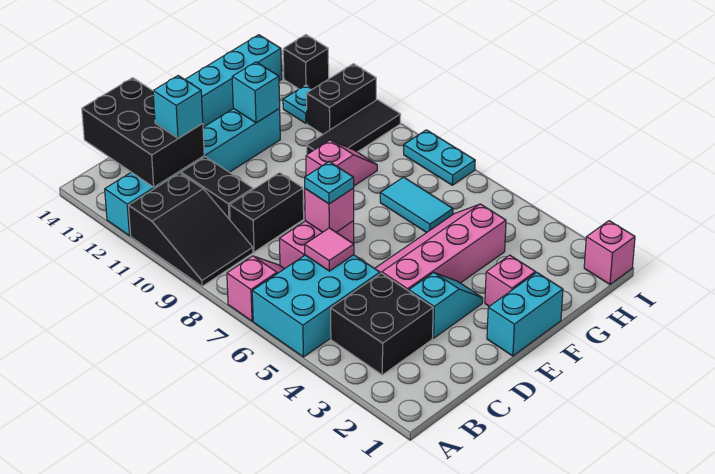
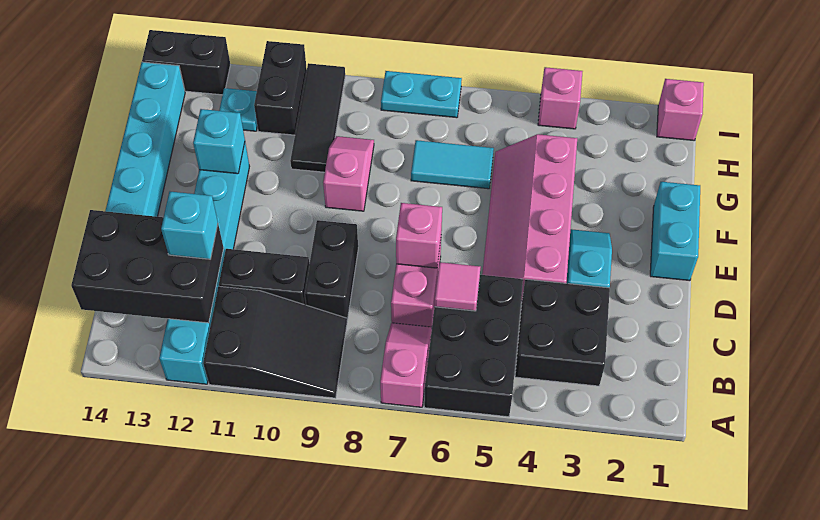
cyan 2x3 brick [252,255,380,357] -> black 2x3 brick [424,275,523,417]
cyan 1x1 plate [305,162,354,204] -> none
pink 1x1 brick [485,255,535,306] -> pink 1x1 brick moved to [538,67,583,129]
black 1x1 brick [283,35,329,89] -> black 1x2 brick [142,30,230,95]

